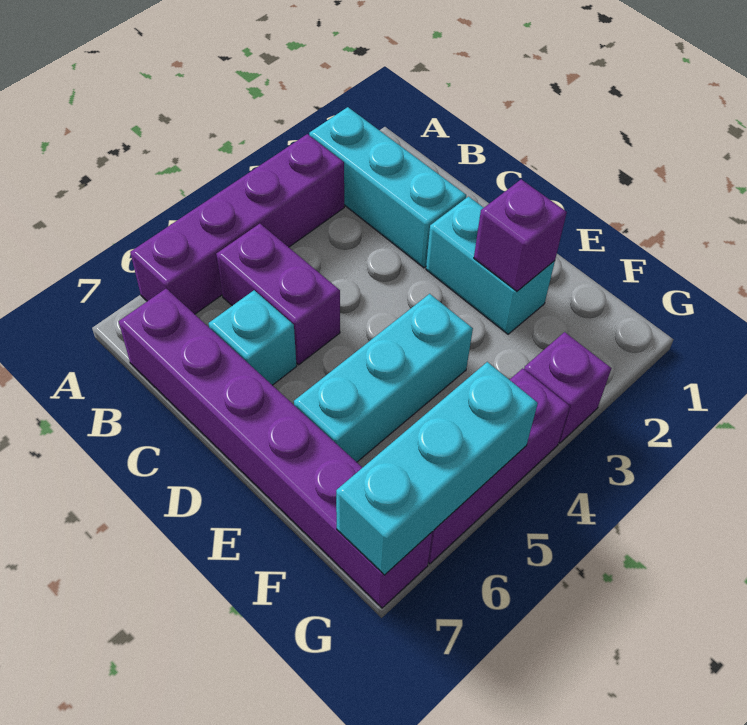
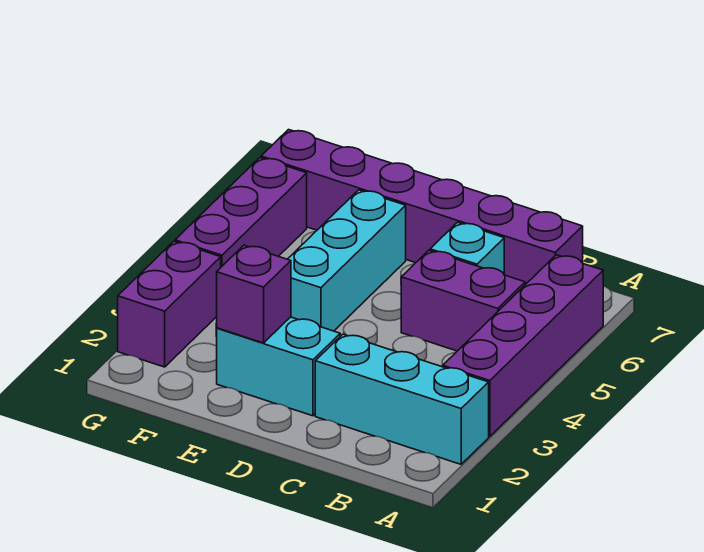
purple 1x1 brick [524,332,611,443] -> purple 1x2 brick [118,241,221,367]
cyan 1x3 brick [336,362,538,575] -> none

